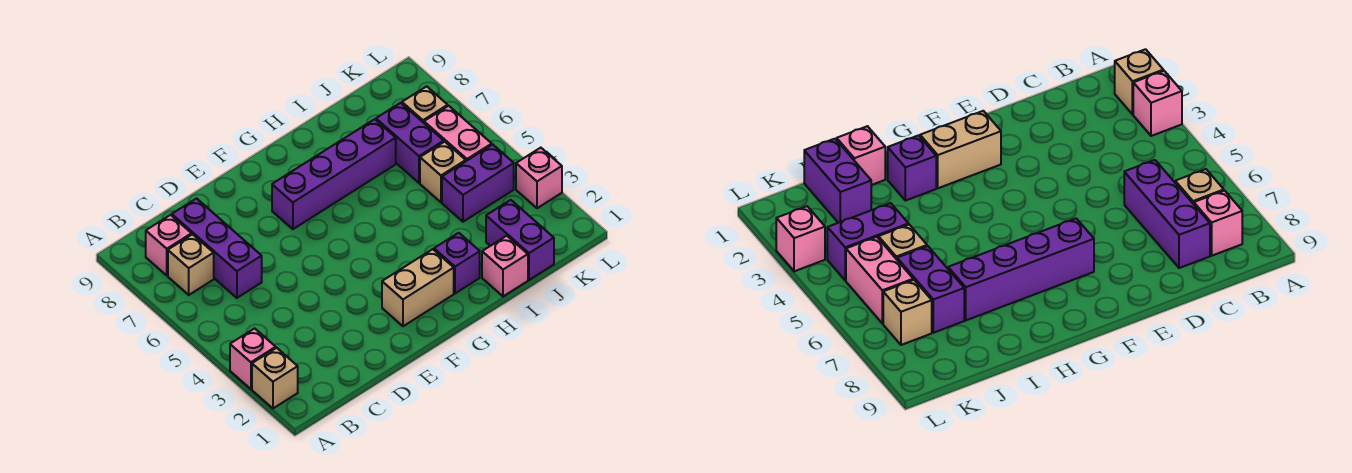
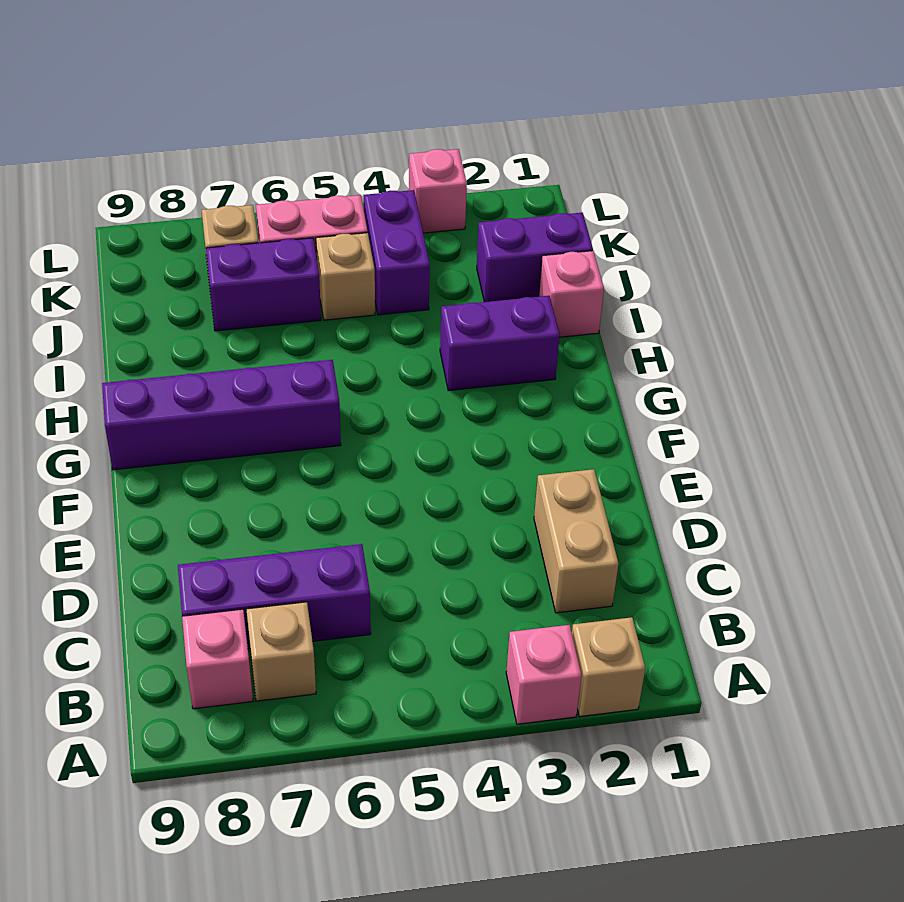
tan 1x2 brick [382,249,454,326] -> tan 1x2 brick moved to [534,469,619,613]
purple 1x4 brick [272,119,396,229] -> purple 1x4 brick turned to [102,360,341,470]
purple 1x1 brick [434,233,480,293] -> purple 1x2 brick [440,296,560,391]

